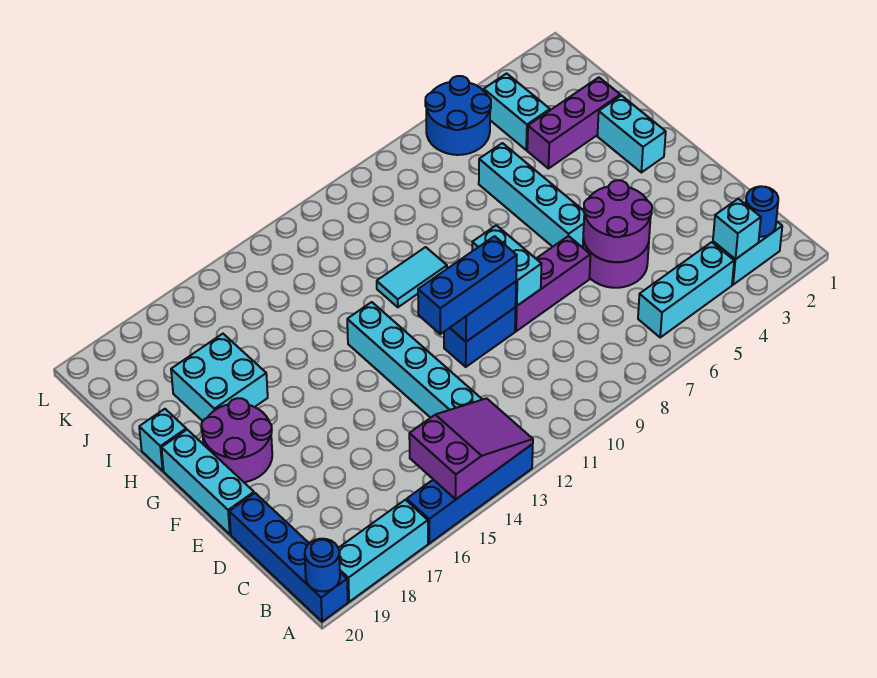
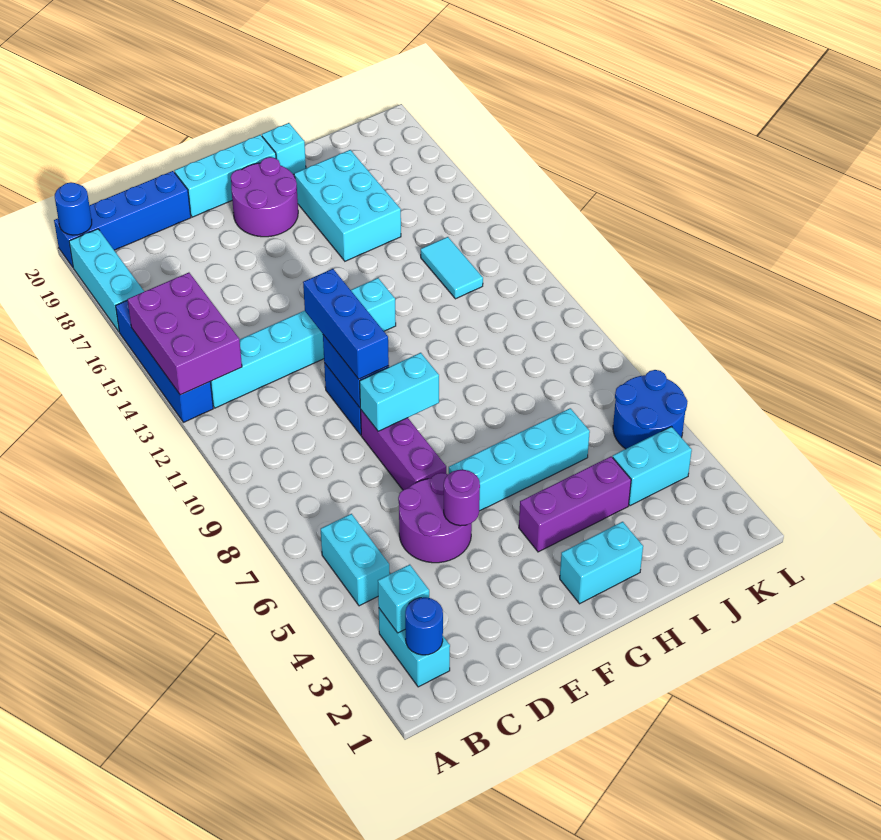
purple 2x3 slope [409,398,533,499] -> purple 2x3 brick [128,273,242,395]
cyan 1x3 brick [638,242,734,337] -> cyan 1x2 brick [321,514,389,606]
purple 2x2 round brick [583,180,652,262] -> purple 1x1 round brick [444,470,480,526]
cyan 1x2 tile [377,247,447,307] -> cyan 1x2 tile moved to [421,237,483,299]
cyan 2x2 brick [171,334,268,421] -> cyan 2x3 brick [294,150,401,261]
purple 1x3 brick [527,77,620,169] -> purple 1x3 brick turned to [519,456,631,552]

